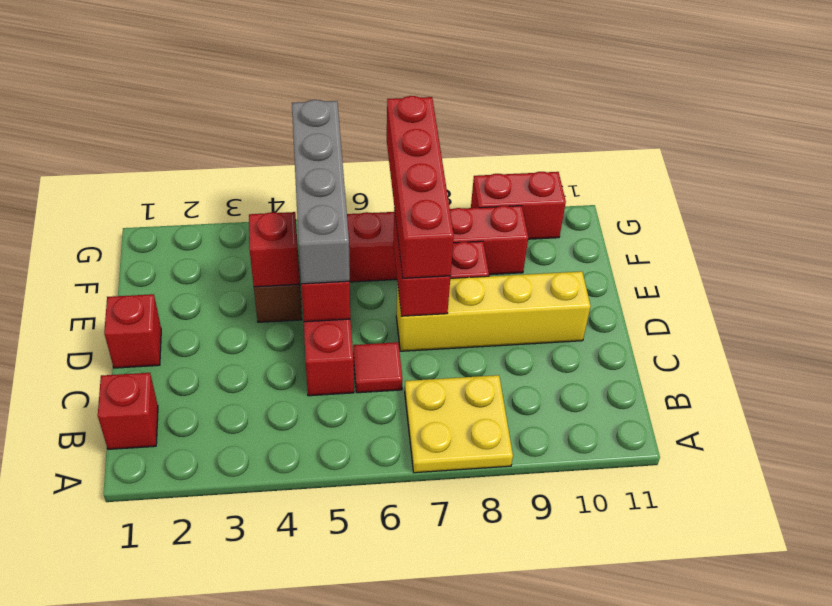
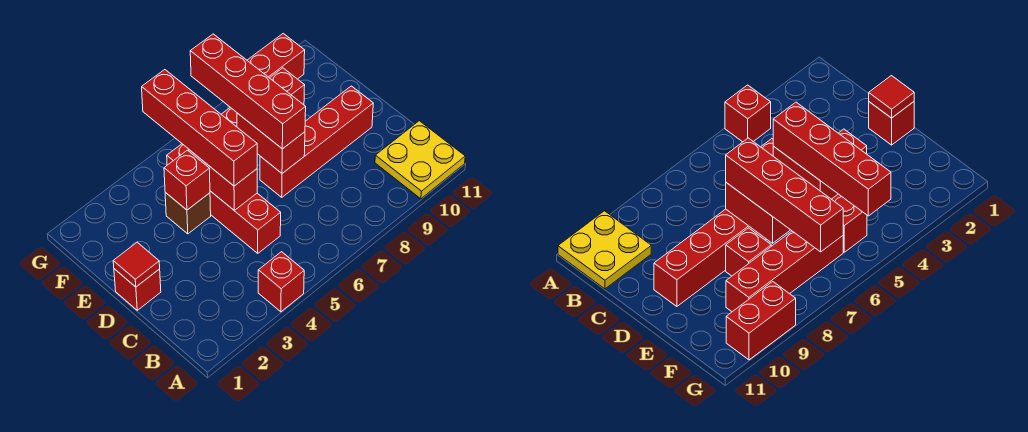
yellow 2x2 plate [405,375,513,473] -> yellow 2x2 plate moved to [375,121,465,199]
red 1x1 brick [98,373,158,449] -> red 1x1 brick moved to [258,252,304,312]
red 1x1 tile [353,342,403,393] -> red 1x1 tile moved to [113,242,160,287]
grey 1x4 brick [292,100,350,284] -> red 1x4 brick [142,70,257,186]
yellow 1x4 brick [396,271,591,351] -> red 1x4 brick [260,86,373,197]

